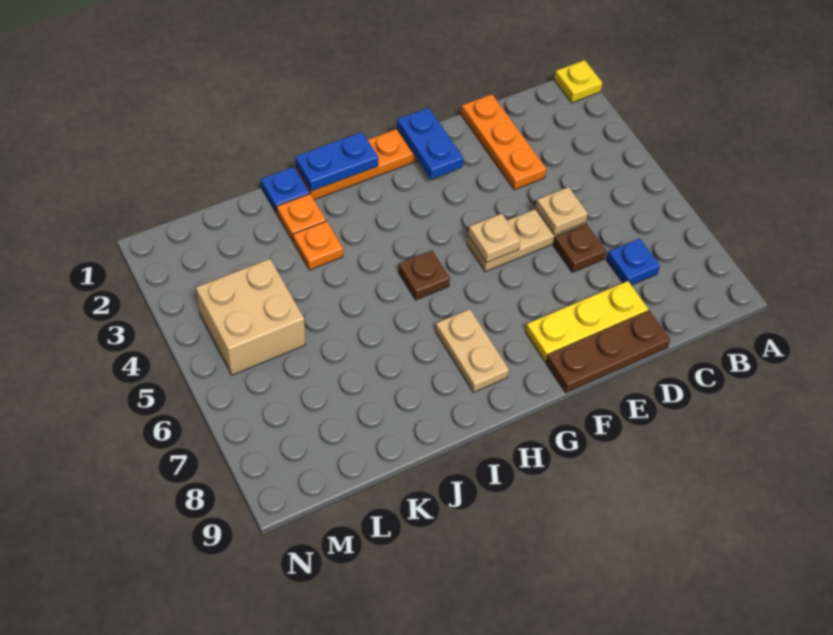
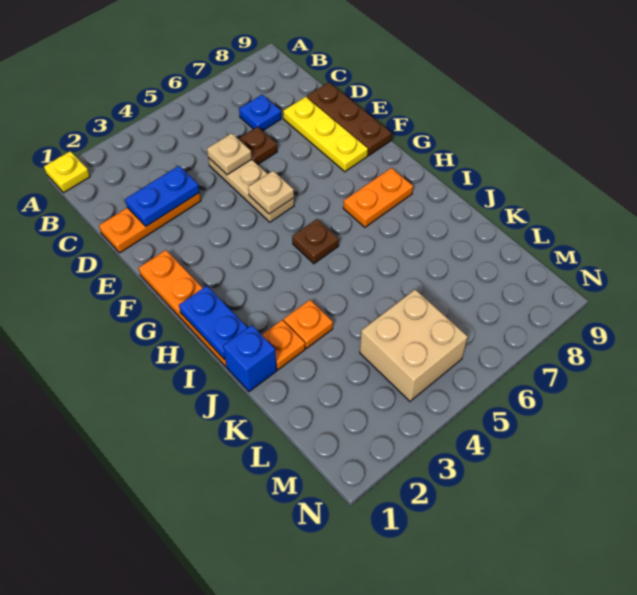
blue 1x2 plate [397,108,464,179] -> blue 1x2 plate moved to [125,166,199,226]
tan 1x2 plate [435,309,509,393] -> orange 1x2 plate [343,168,413,227]
blue 1x1 plate [261,167,309,214] -> blue 1x1 brick [223,325,277,392]

